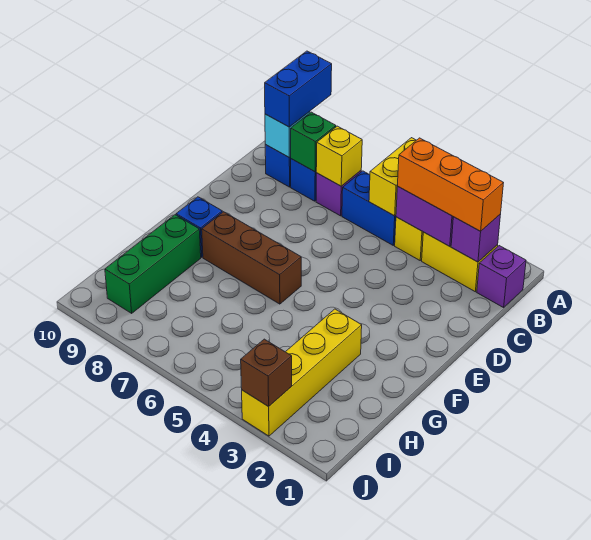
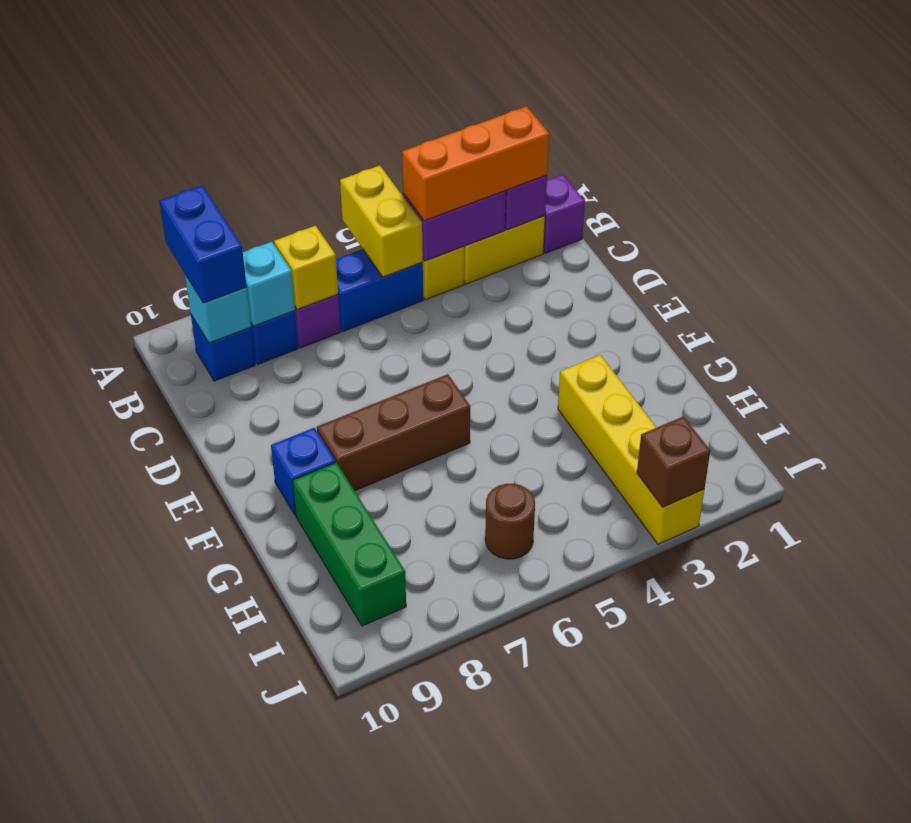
green 1x1 brick [291,112,336,172] -> cyan 1x1 brick [243,242,295,326]
none -> brown 1x1 round brick [485,484,535,559]

